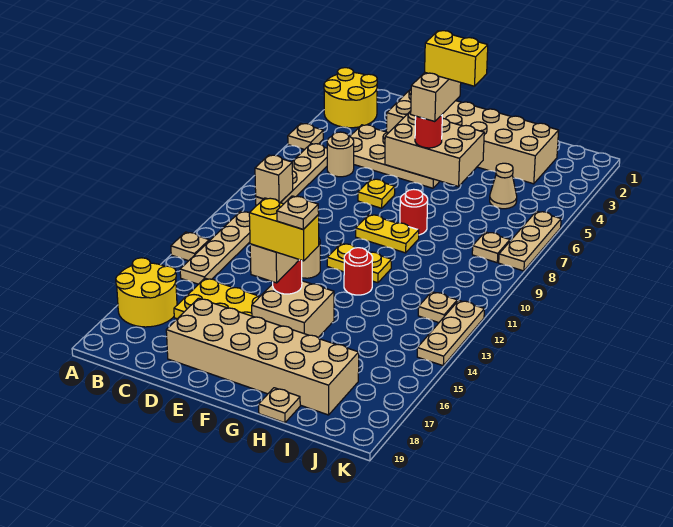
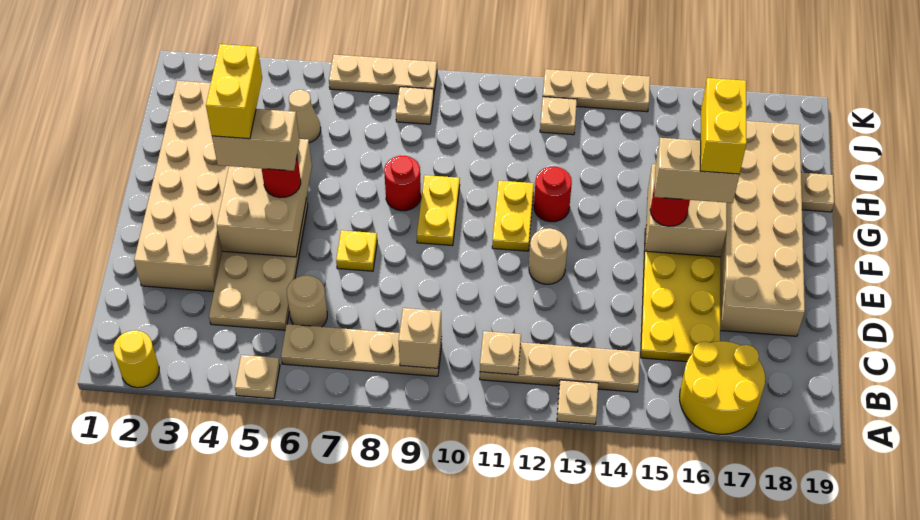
yellow 2x2 round brick [324,68,377,128] -> yellow 1x1 round brick [113,330,159,388]
tan 1x1 plate [277,196,319,229] -> tan 1x1 plate moved to [480,331,521,375]

